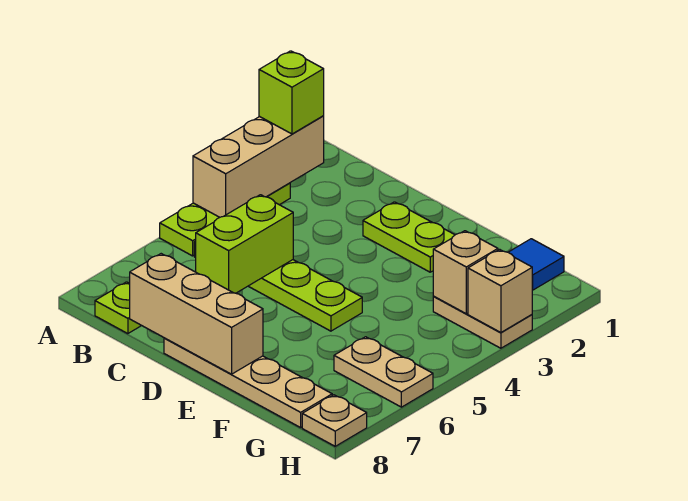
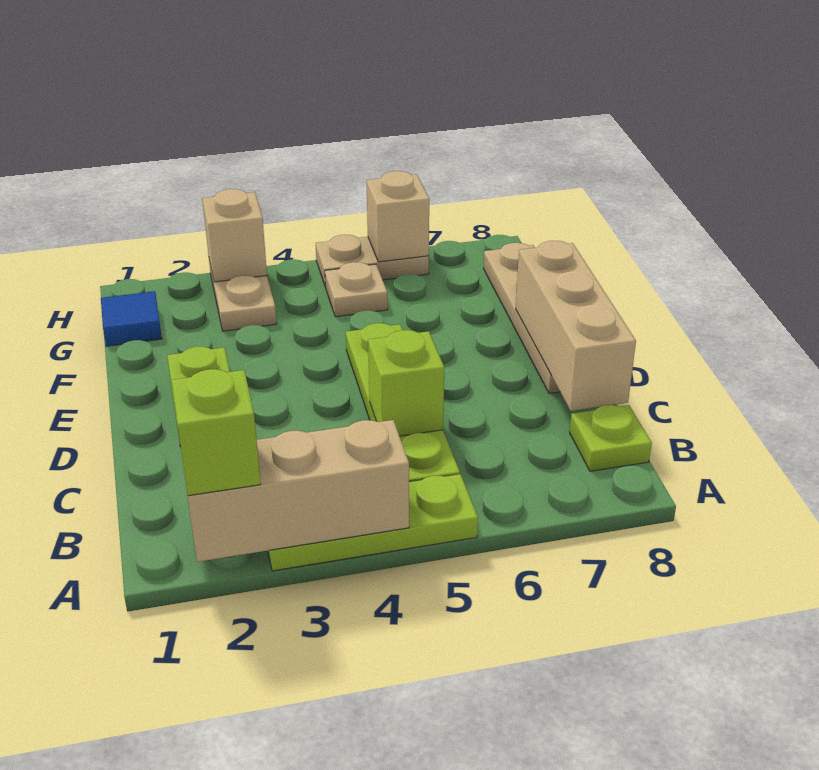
lime 1x2 brick [196,195,293,293] -> lime 1x1 brick [368,330,444,436]
tan 1x1 brick [433,231,498,314] -> tan 1x1 brick moved to [367,171,429,262]
tan 1x2 plate [334,337,433,407] -> tan 1x2 plate turned to [316,235,429,287]
tan 1x1 plate [302,395,367,446] -> tan 1x1 plate moved to [325,262,388,317]

